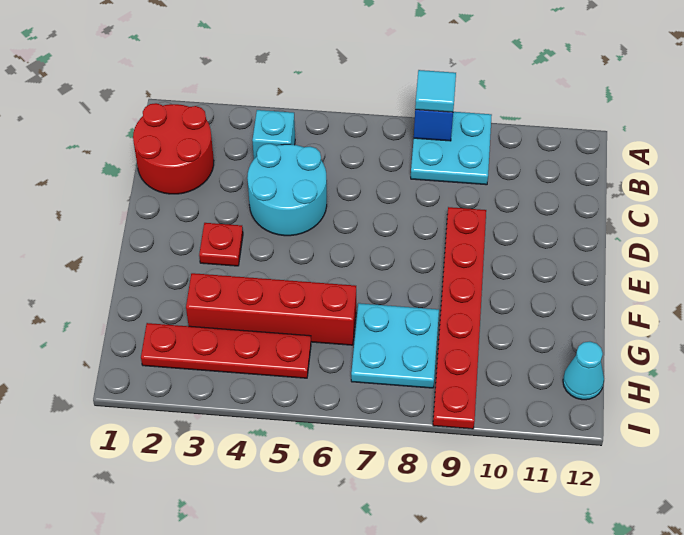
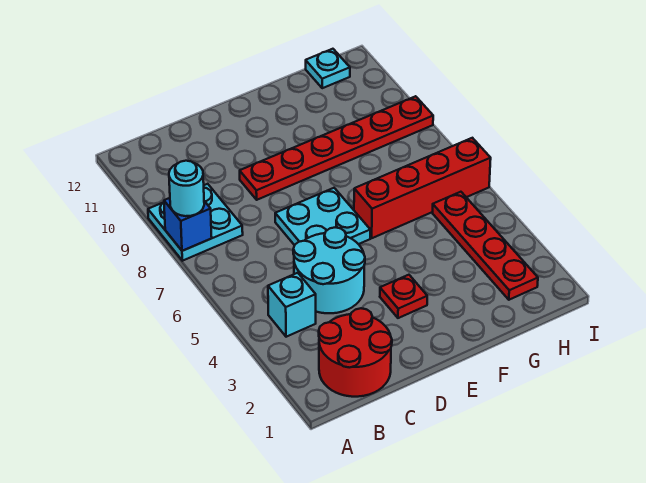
cyan 1x1 tile [415,70,456,112] -> cyan 1x1 round brick [169,161,204,216]
red 1x4 brick [186,273,356,345] -> red 1x4 brick turned to [354,138,491,238]
cyan 2x2 plate [351,303,439,388] -> cyan 2x2 plate moved to [275,188,370,245]
cyan 1x1 cone [563,342,604,400] -> cyan 1x1 plate [306,49,350,88]

